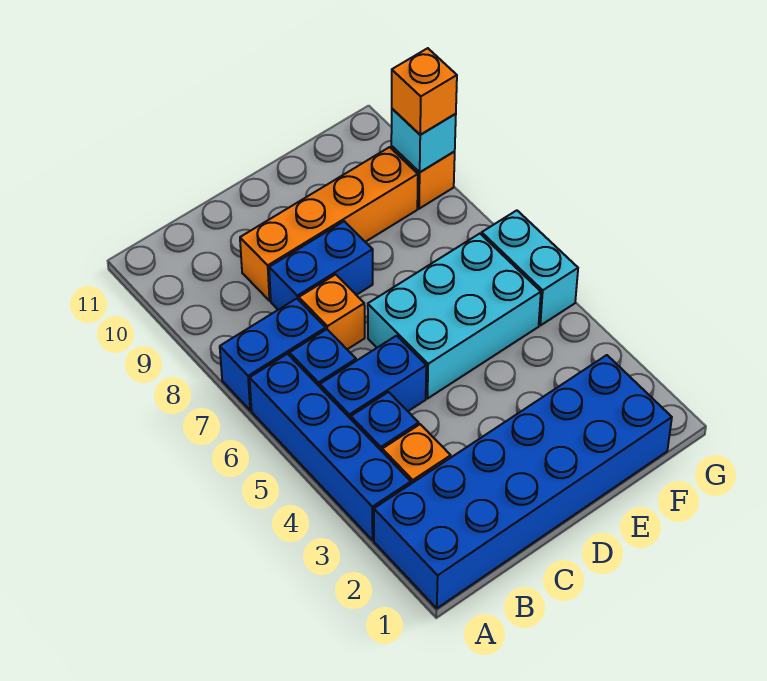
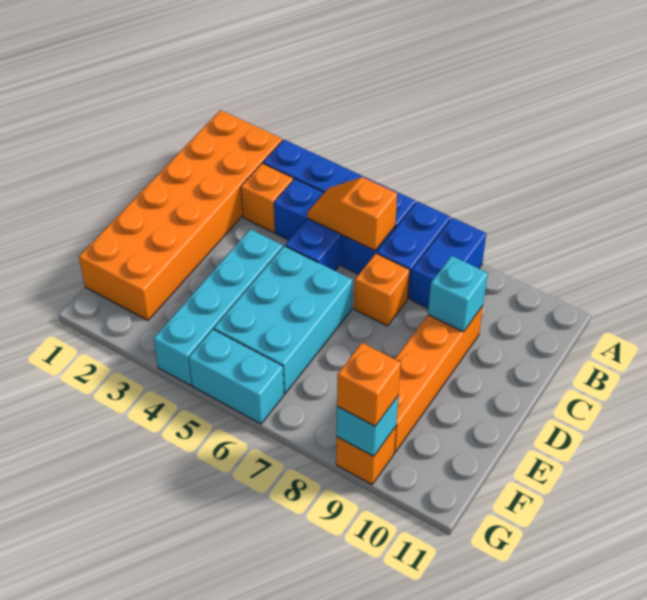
blue 2x6 brick [374,355,672,608] -> orange 2x6 brick [79,110,282,320]
none -> orange 1x2 slope [308,177,397,251]
blue 1x2 brick [269,221,373,310] -> blue 1x2 brick moved to [410,218,486,308]
none -> cyan 1x1 brick [428,256,488,332]
none -> cyan 1x4 brick [154,229,283,385]

